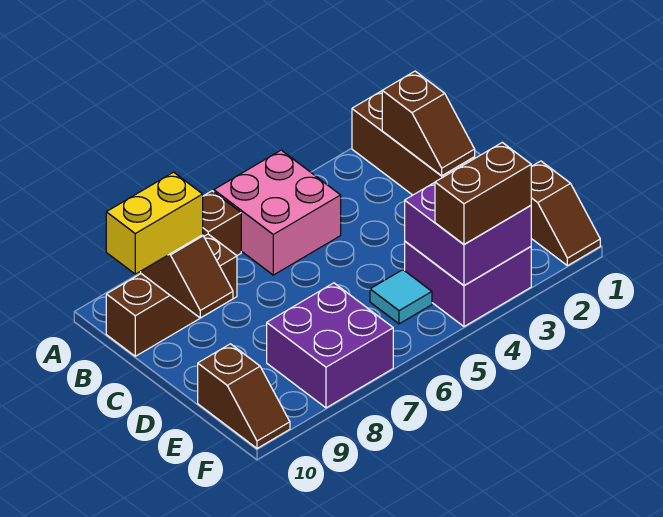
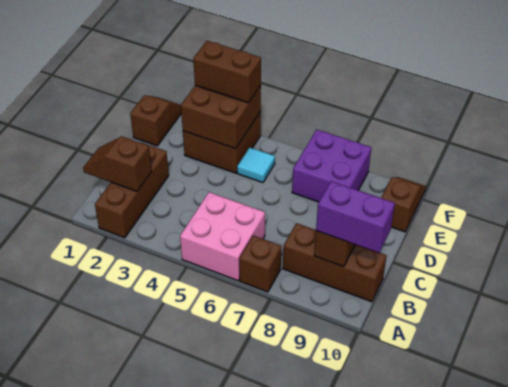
brown 1x2 slope [382,71,475,176] -> brown 1x2 slope turned to [83,136,152,191]
yellow 1x2 brick [106,172,203,274] -> purple 1x2 brick [316,181,395,253]
purple 2x2 brick [405,241,531,326] -> brown 2x2 brick [183,112,261,173]
purple 2x2 brick [405,182,531,286] -> brown 2x2 brick [181,85,261,149]

